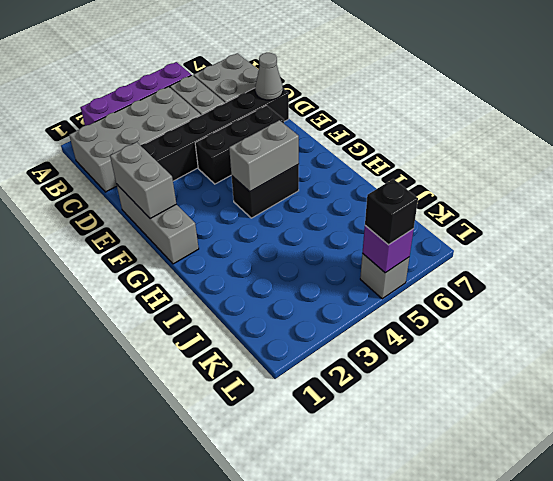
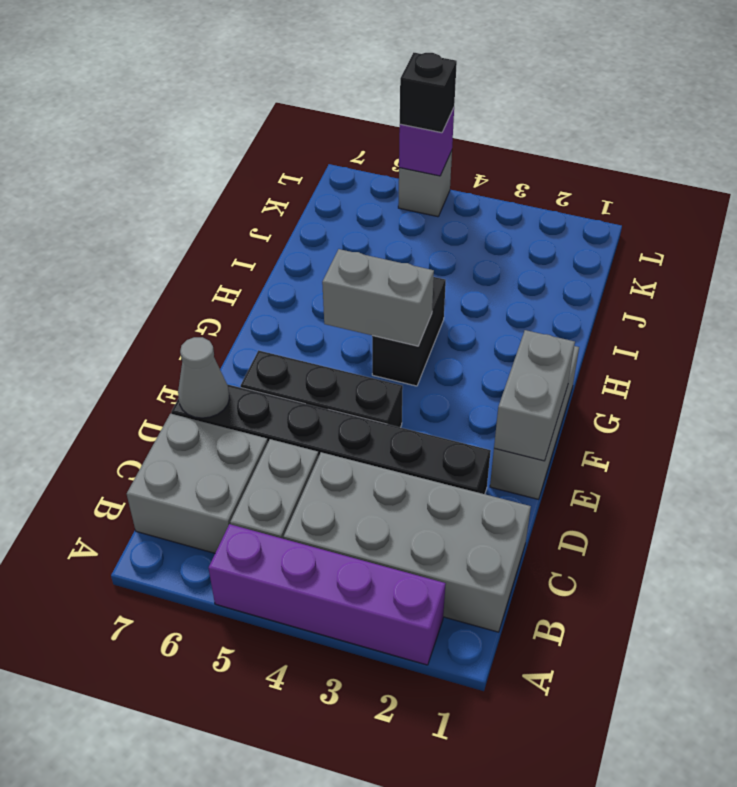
black 1x2 brick [232,164,299,218] -> black 1x2 brick turned to [372,277,446,386]

